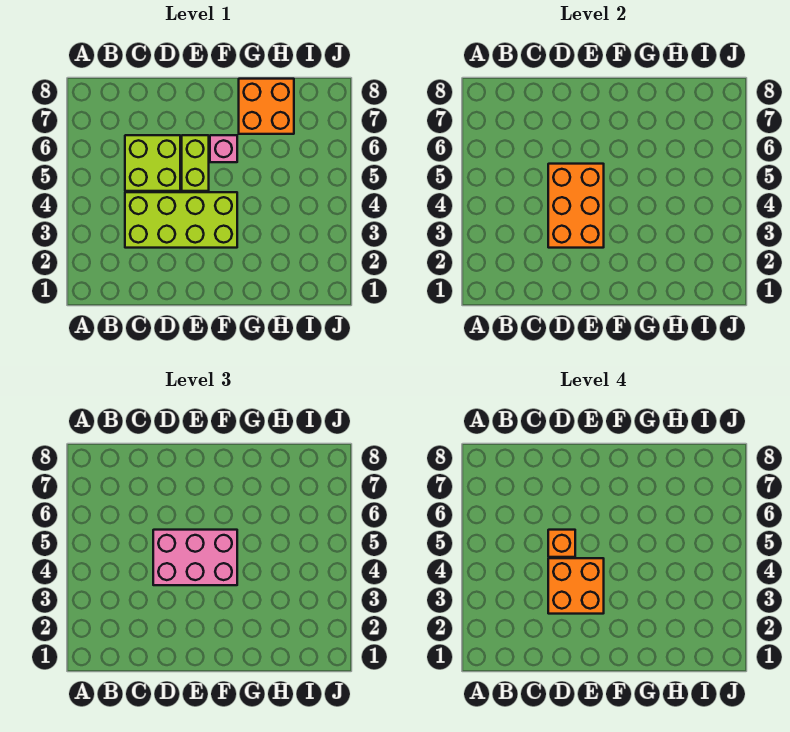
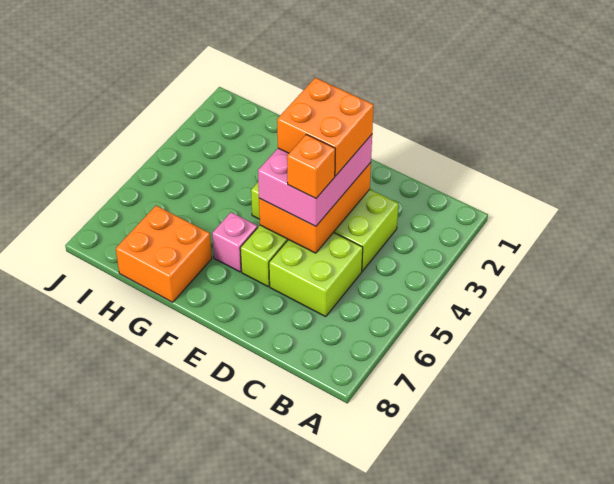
pink 2x3 brick [153,530,237,585] -> pink 2x3 brick turned to [258,135,372,226]

